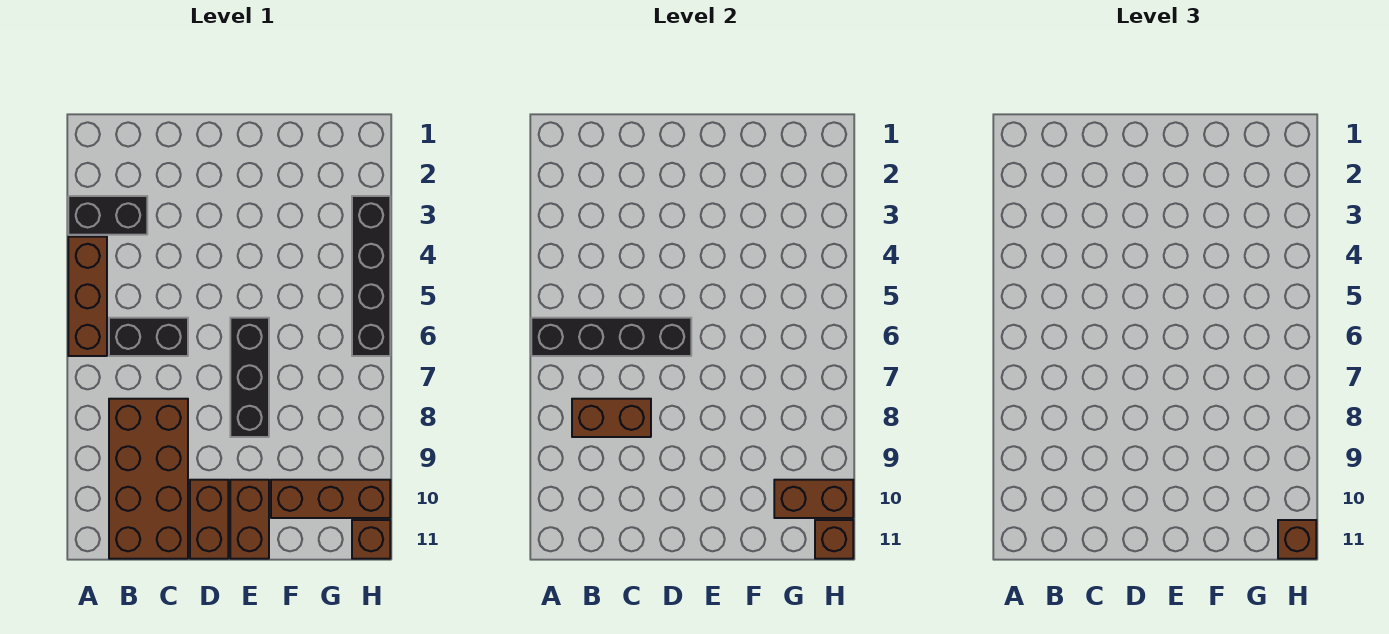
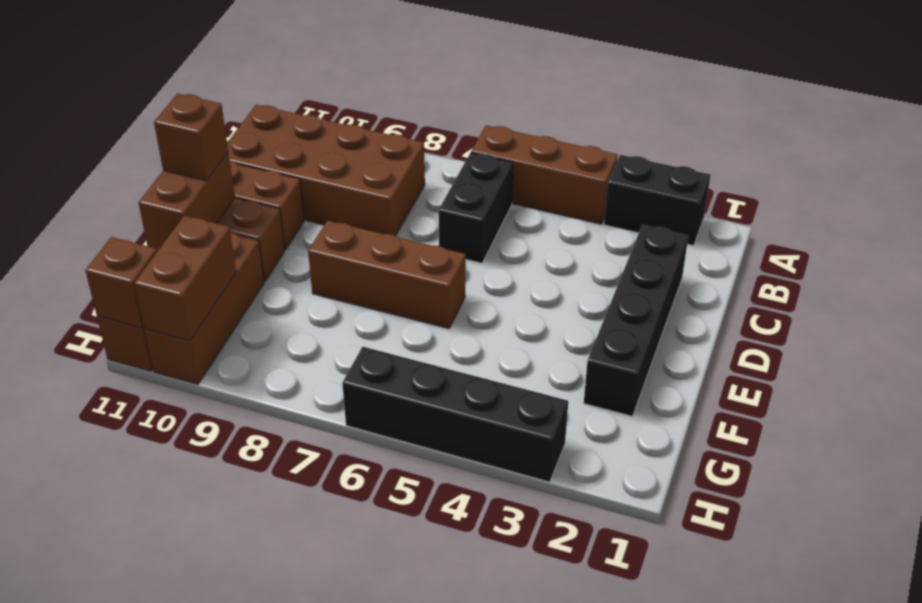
black 1x2 brick [68,196,147,235] -> black 1x2 brick turned to [604,155,711,246]
black 1x4 brick [531,318,691,356] -> black 1x4 brick moved to [584,225,688,416]
brown 1x2 brick [572,399,651,437] -> brown 1x2 brick moved to [138,153,235,251]
black 1x3 brick [230,318,269,437] -> brown 1x3 brick [308,220,466,329]
brown 1x1 brick [1278,520,1316,559] -> brown 1x1 brick moved to [154,94,228,181]

